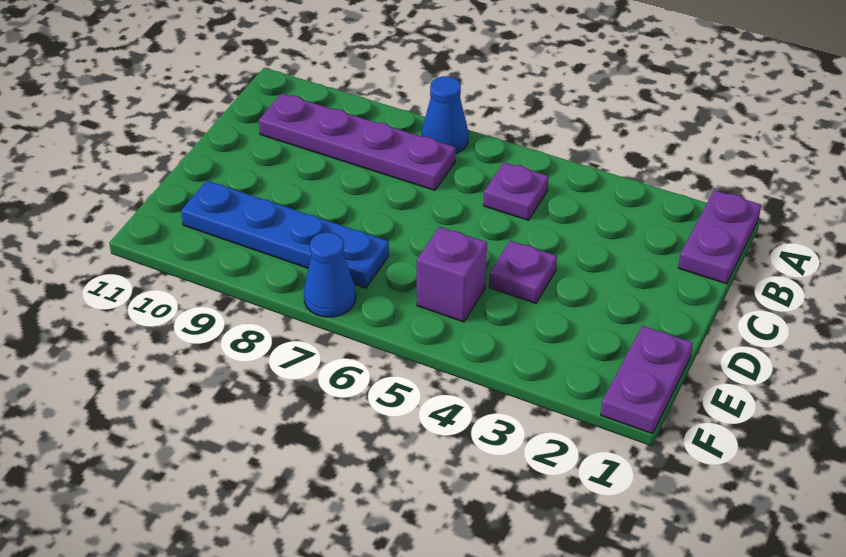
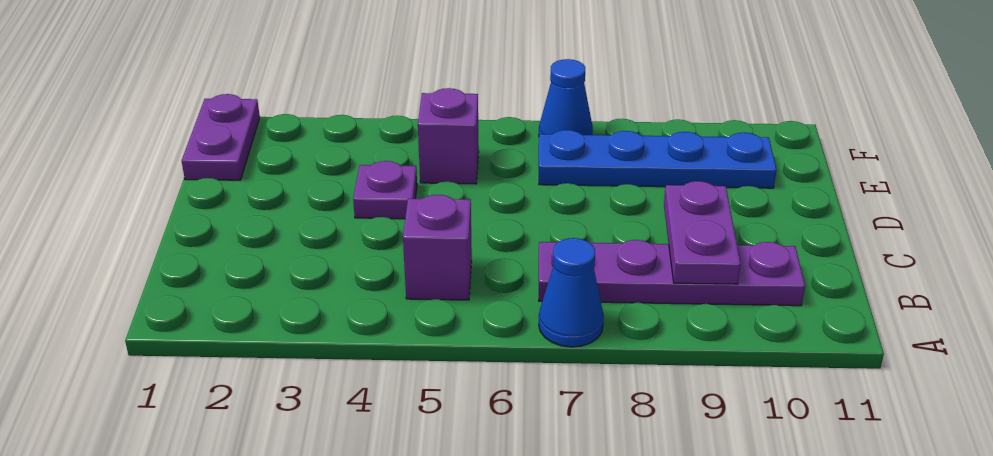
purple 1x2 plate [678,190,761,284] -> purple 1x2 plate moved to [664,181,741,284]
purple 1x1 plate [484,162,549,220] -> purple 1x1 brick [403,195,472,300]

